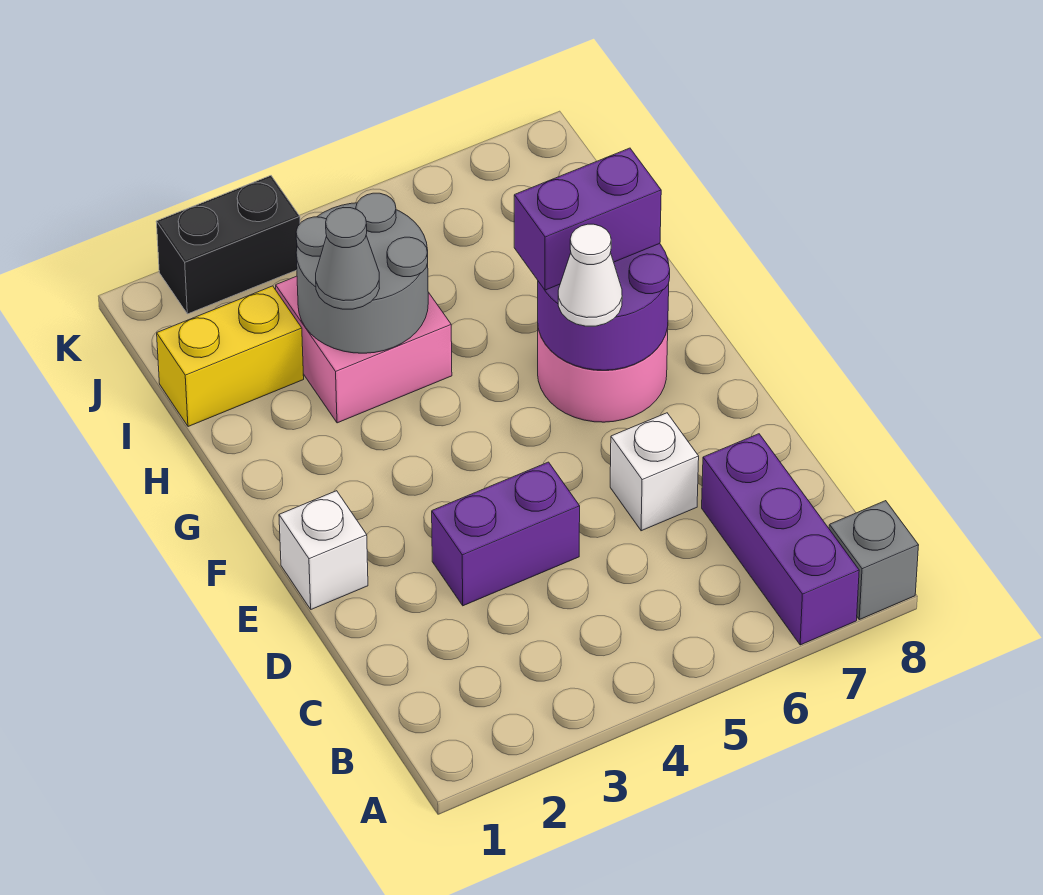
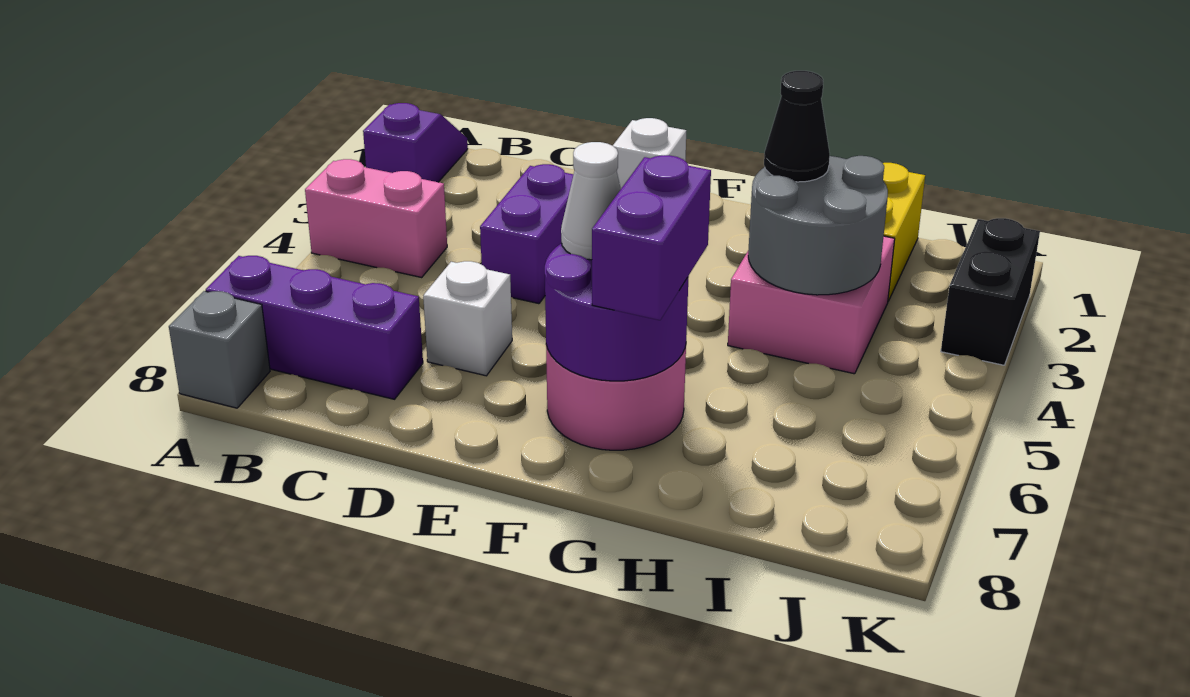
none -> purple 1x2 slope [363,103,468,182]
none -> pink 1x2 brick [305,159,447,277]
grey 1x1 cone [316,208,380,309] -> black 1x1 cone [764,71,830,182]

